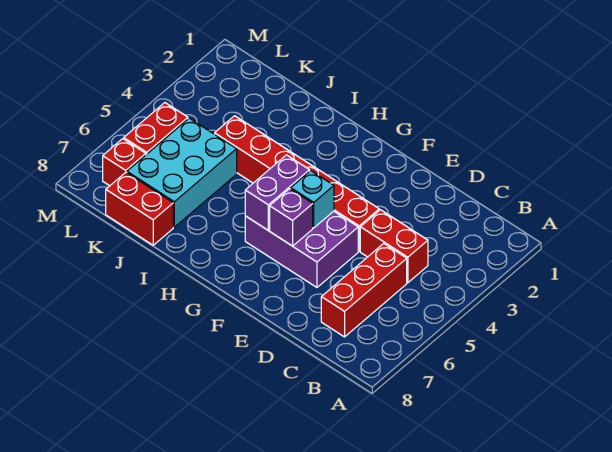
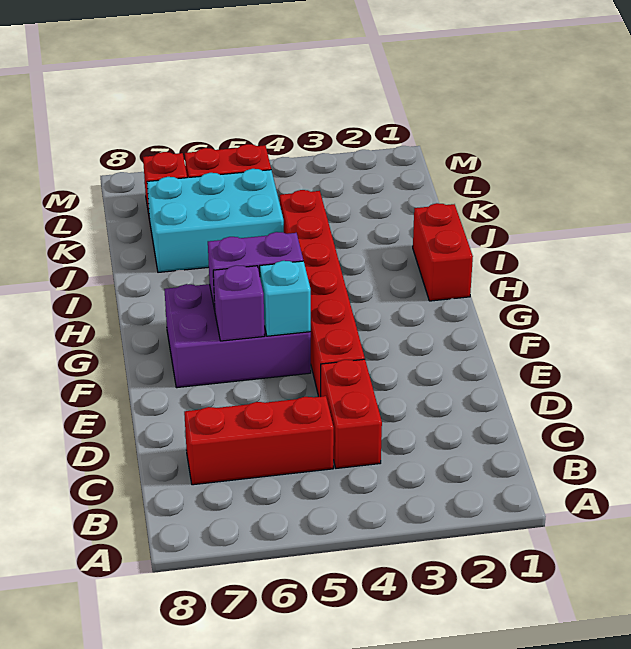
purple 2x3 brick [245,211,358,287] -> purple 2x3 brick turned to [164,284,311,388]
red 1x2 brick [106,173,173,245] -> red 1x2 brick moved to [413,203,473,301]

